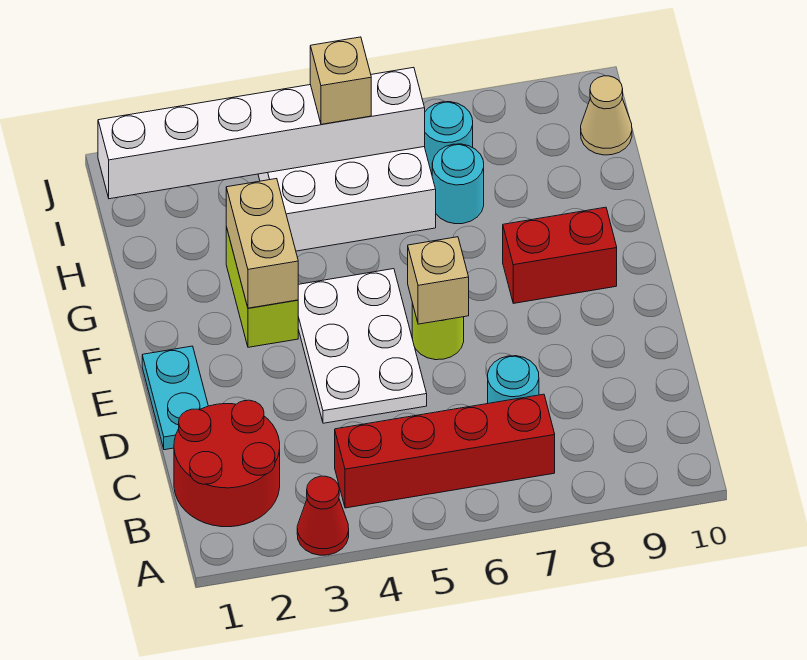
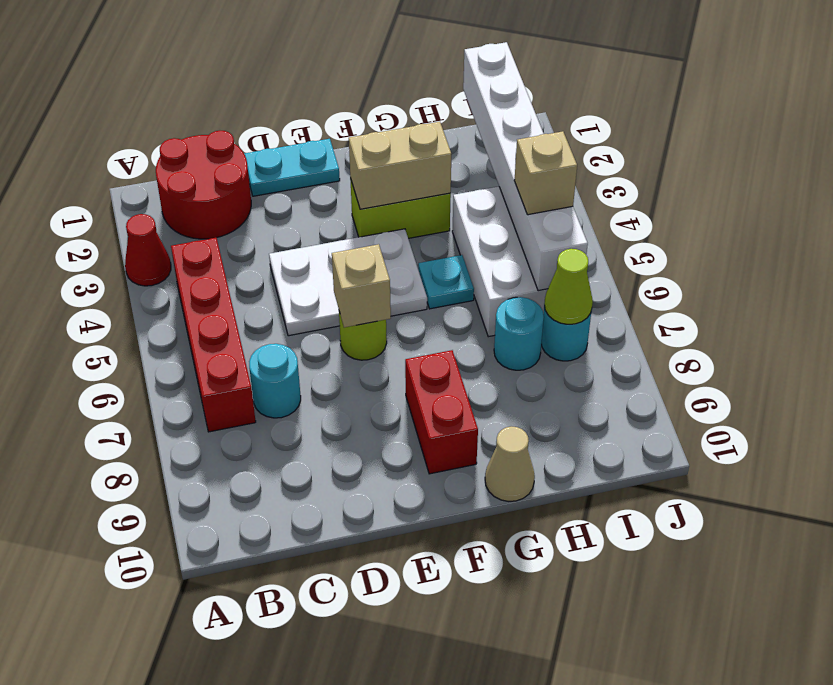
none -> cyan 1x1 plate [418,255,474,309]
none -> lime 1x1 cone [544,249,593,324]
tan 1x1 cone [581,76,632,155] -> tan 1x1 cone moved to [485,427,535,501]

